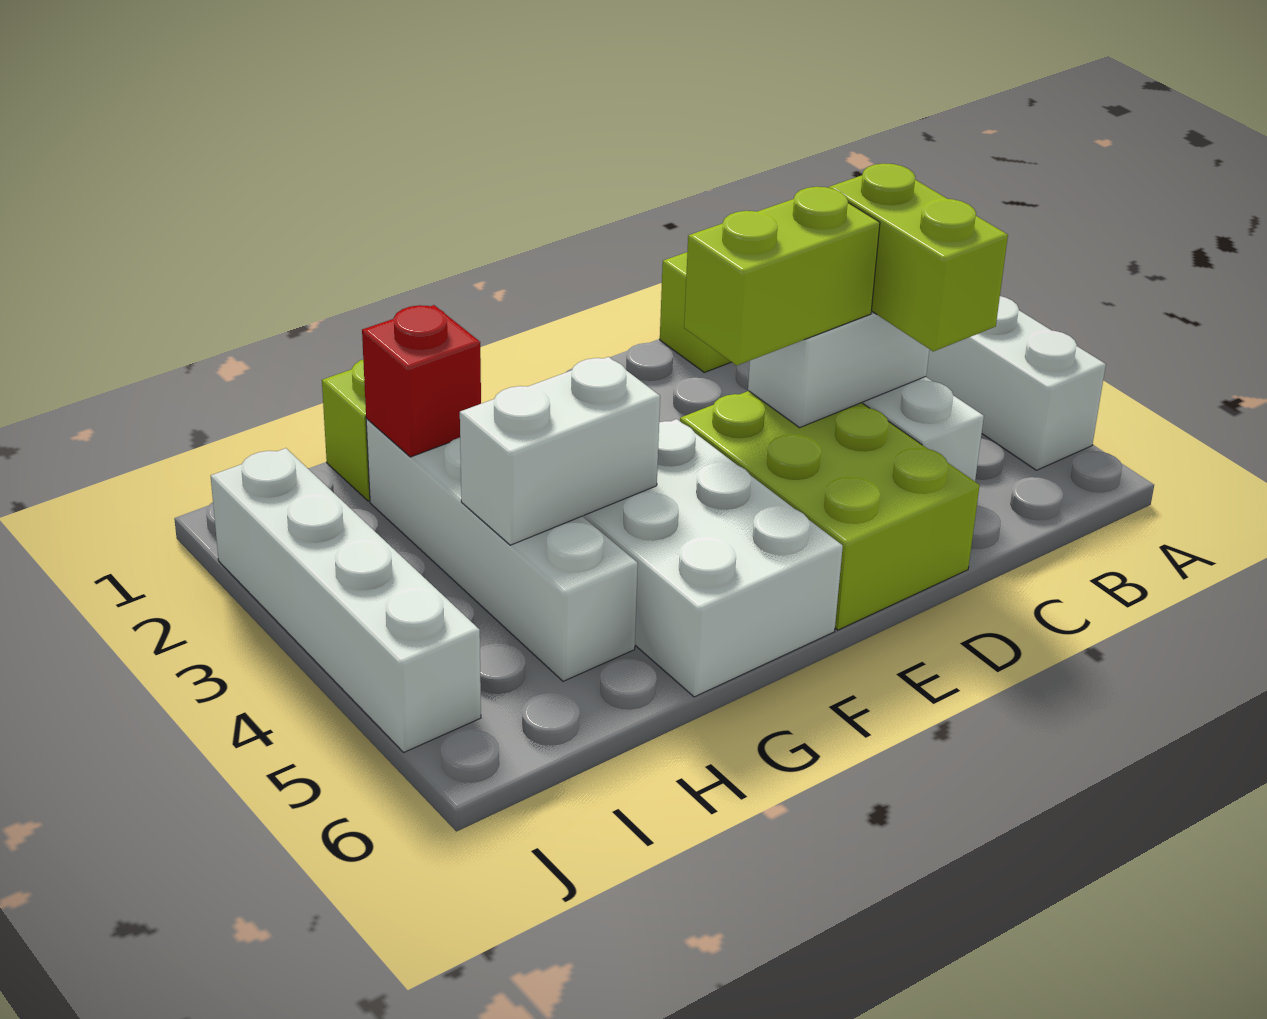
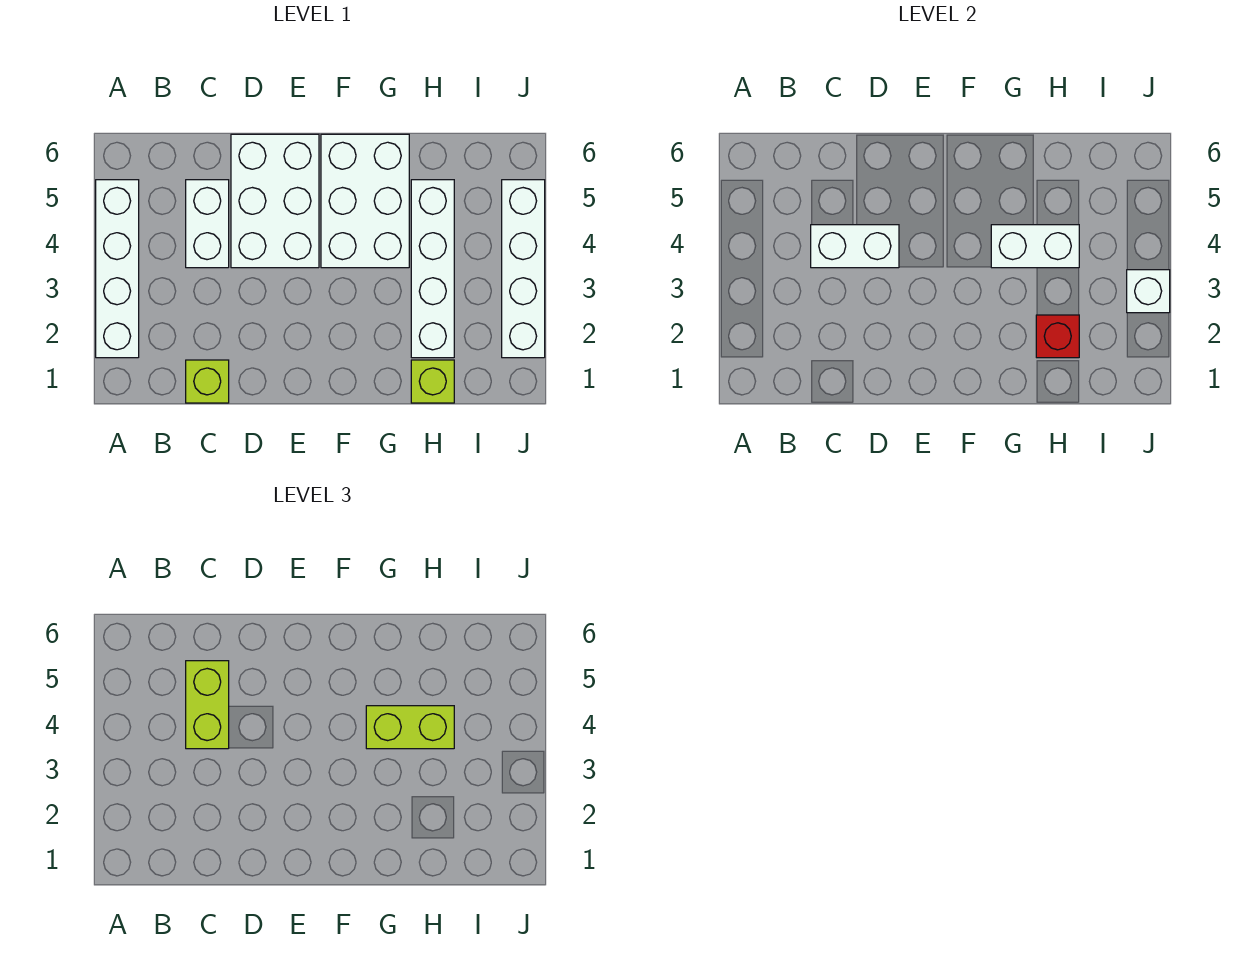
lime 2x3 brick [680,391,980,630] -> white 2x3 brick [231,134,319,268]
lime 1x2 brick [684,187,880,366] -> lime 1x2 brick moved to [366,706,454,749]
none -> white 1x1 brick [1127,270,1170,313]

